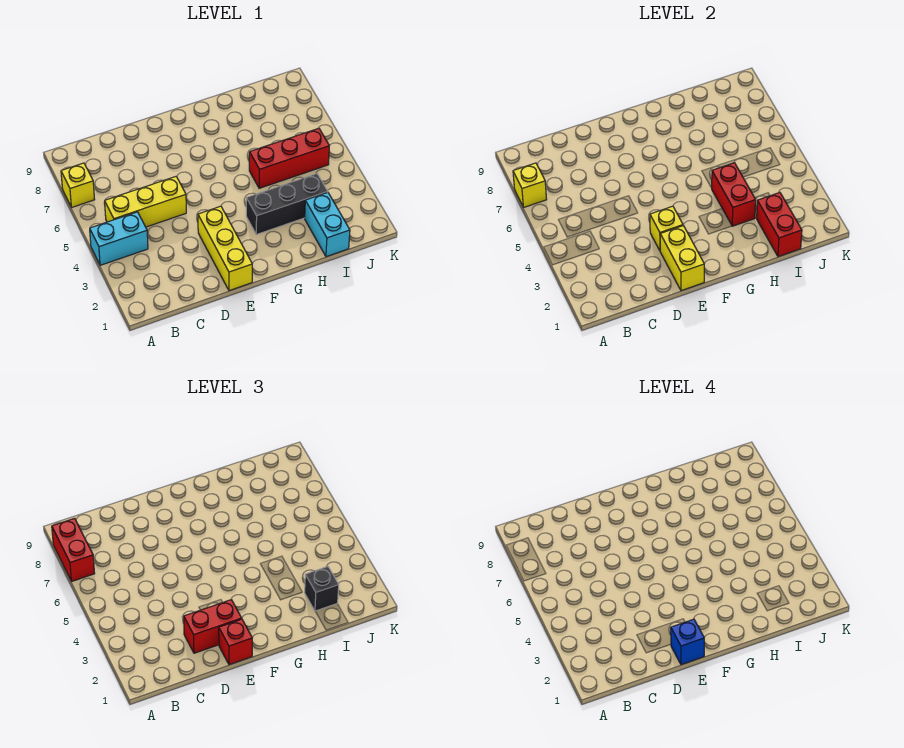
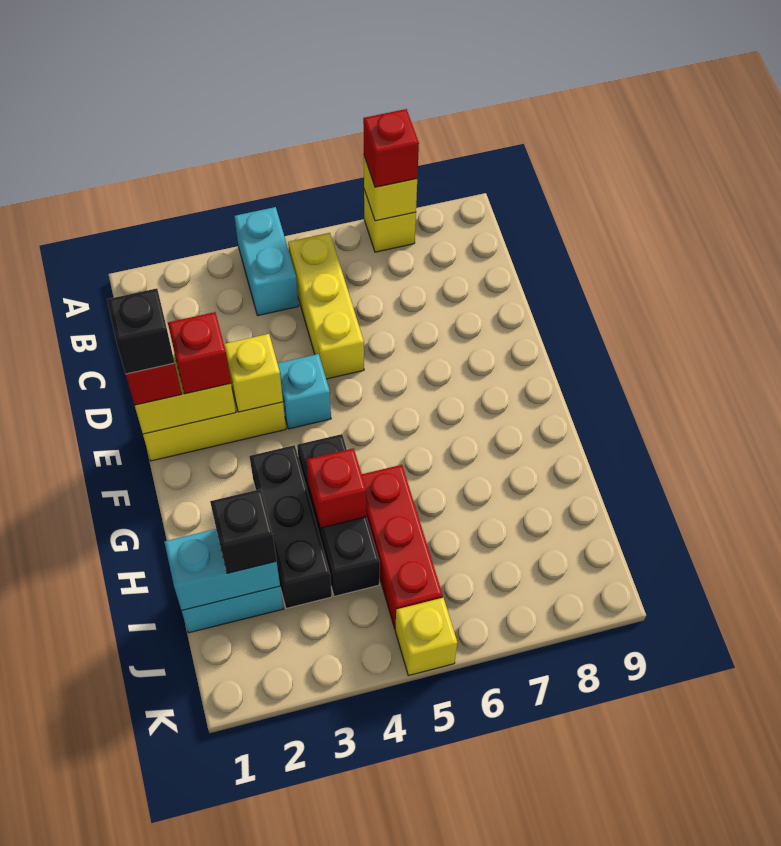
red 1x2 brick [52,518,95,581] -> red 1x1 brick [363,109,419,187]
red 1x2 brick [184,600,242,653] -> red 1x1 brick [168,312,231,394]
blue 1x1 brick [671,619,704,665] -> black 1x1 brick [107,288,175,374]
none -> cyan 1x1 brick [277,354,331,429]
none -> black 1x3 brick [297,434,380,596]
red 1x2 brick [712,163,756,226] -> red 1x1 brick [307,448,367,528]
red 1x2 brick [757,193,802,257] -> cyan 1x2 brick [164,529,280,611]
none -> yellow 1x1 brick [395,598,457,676]

